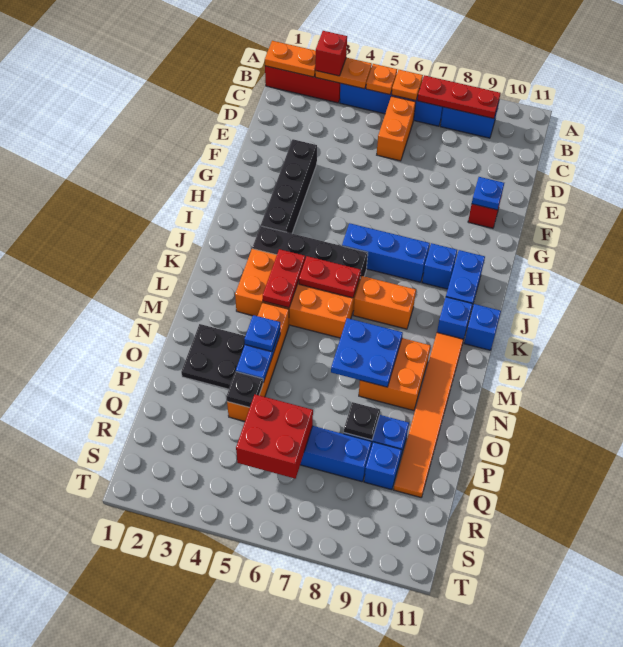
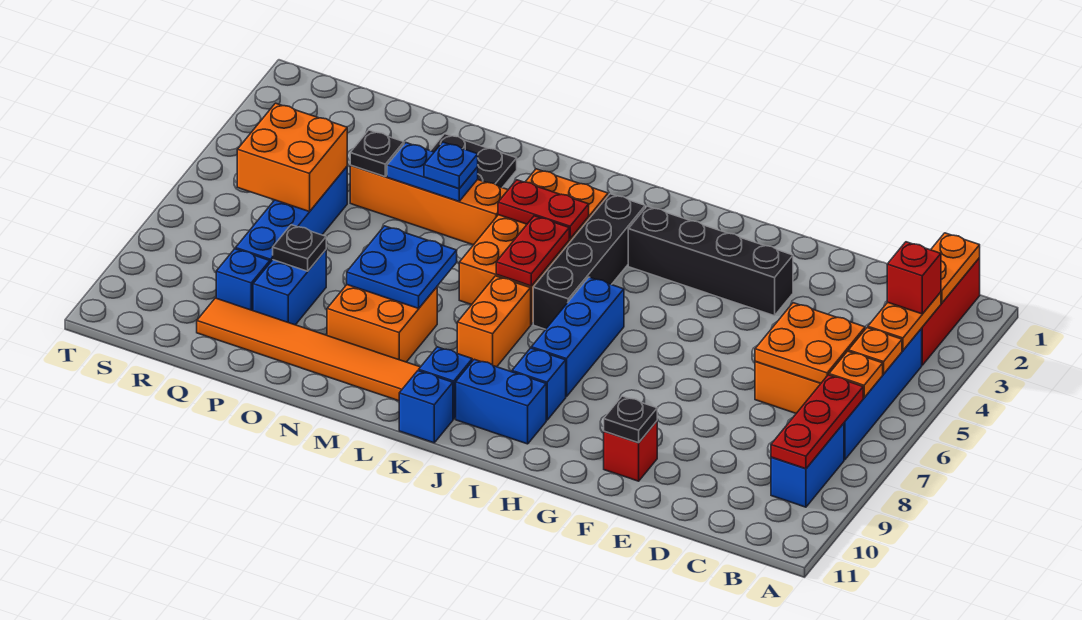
none -> orange 2x2 plate [755,303,865,383]
blue 1x1 plate [472,177,504,210] -> black 1x1 plate [604,396,657,443]
red 2x2 brick [236,395,313,479] -> orange 2x2 brick [237,103,347,212]

